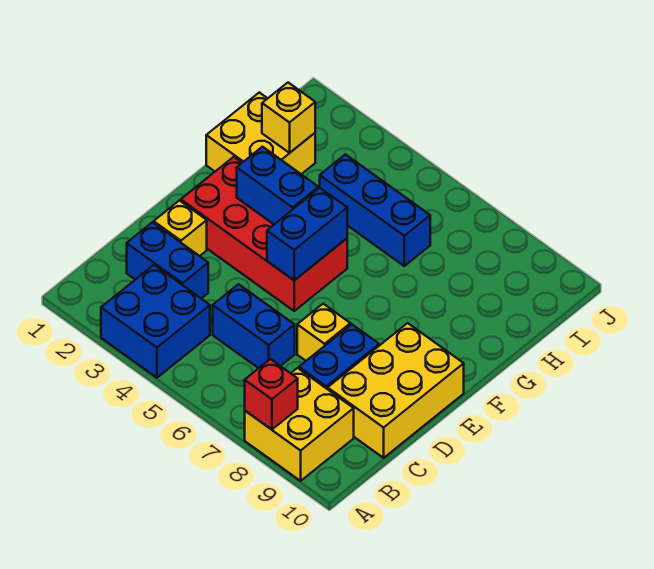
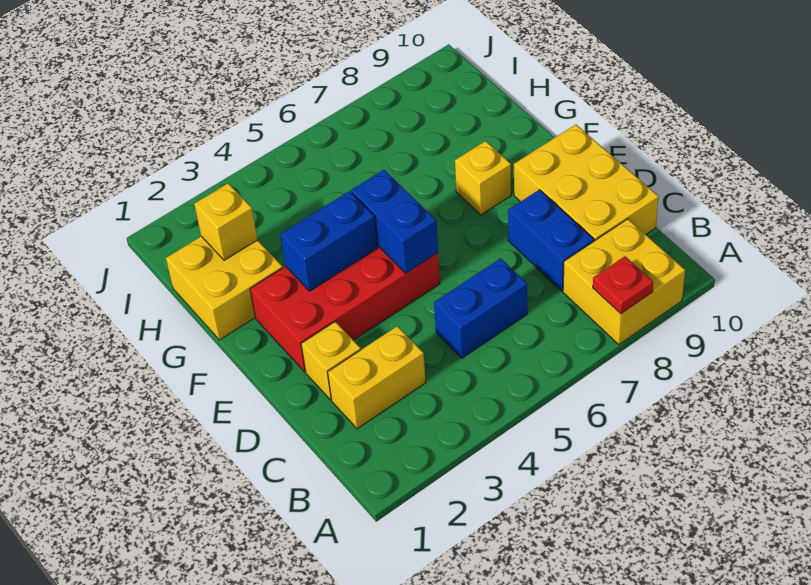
blue 2x2 brick [101,265,210,378] -> none
red 1x1 brick [245,359,298,430] -> red 1x1 plate [593,256,653,314]
blue 1x2 brick [127,222,208,299] -> yellow 1x2 brick [328,326,426,429]
yellow 1x1 brick [297,304,350,361] -> yellow 1x1 brick moved to [455,141,511,215]
blue 1x3 brick [320,154,430,266] -> none

